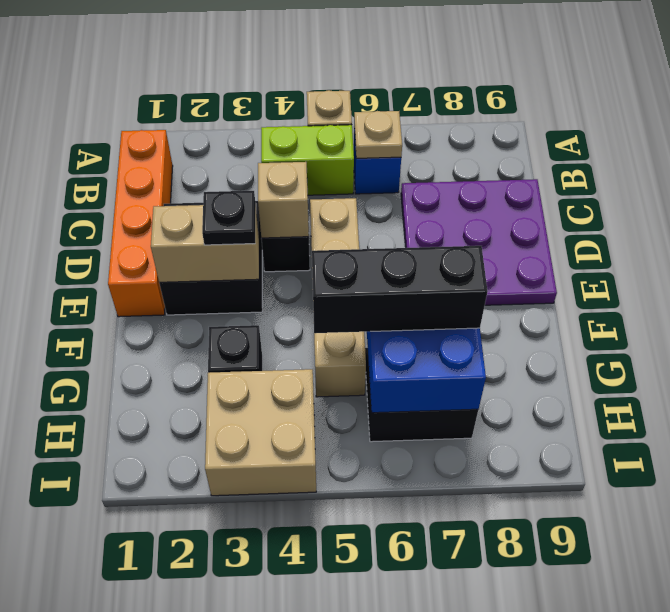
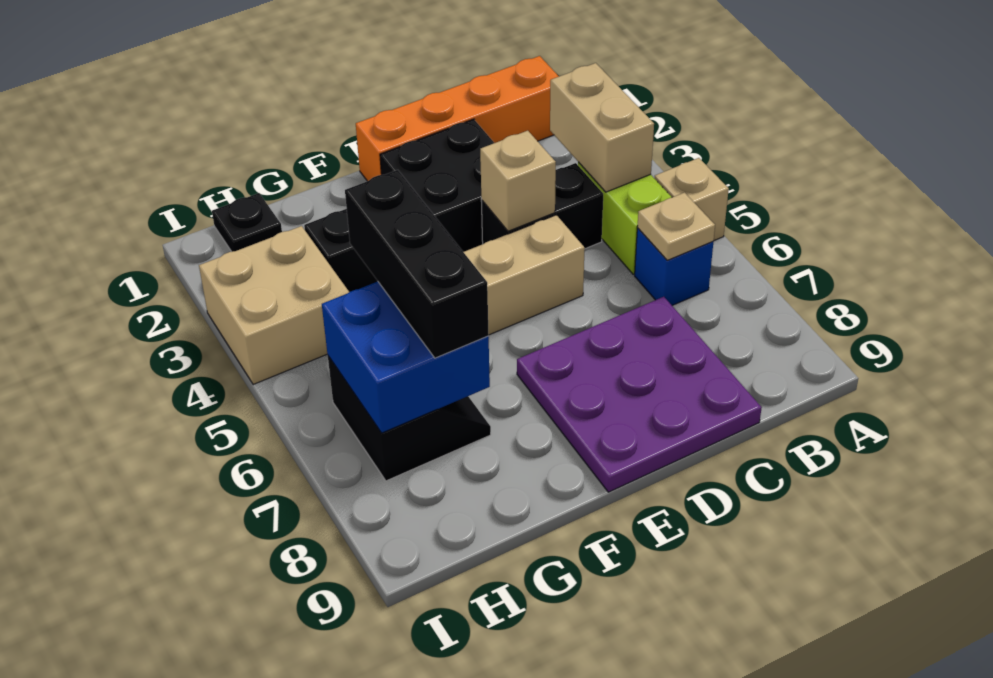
tan 1x2 brick [151,204,259,283] -> tan 1x2 brick moved to [550,63,654,192]
black 1x1 plate [202,191,255,245] -> black 1x1 plate moved to [212,193,282,252]

